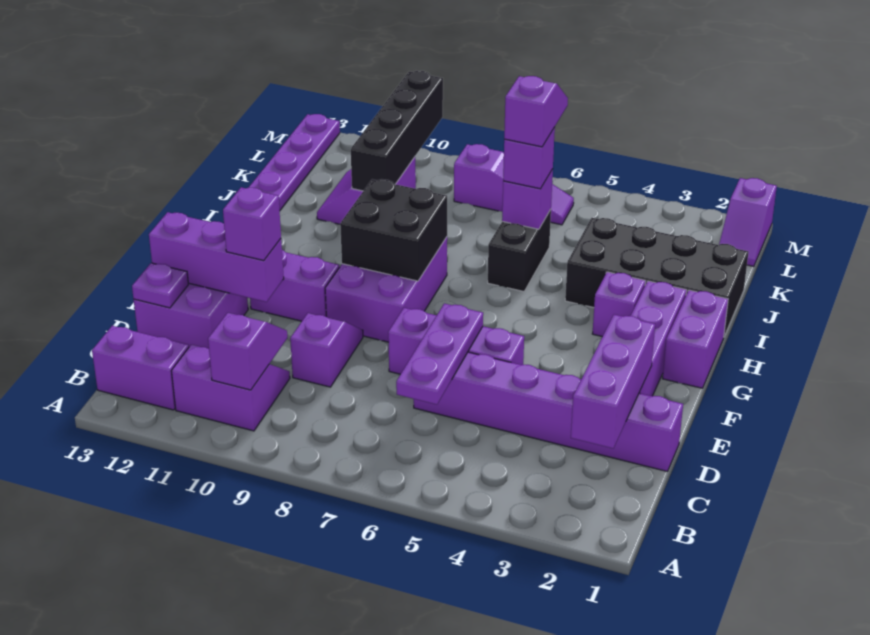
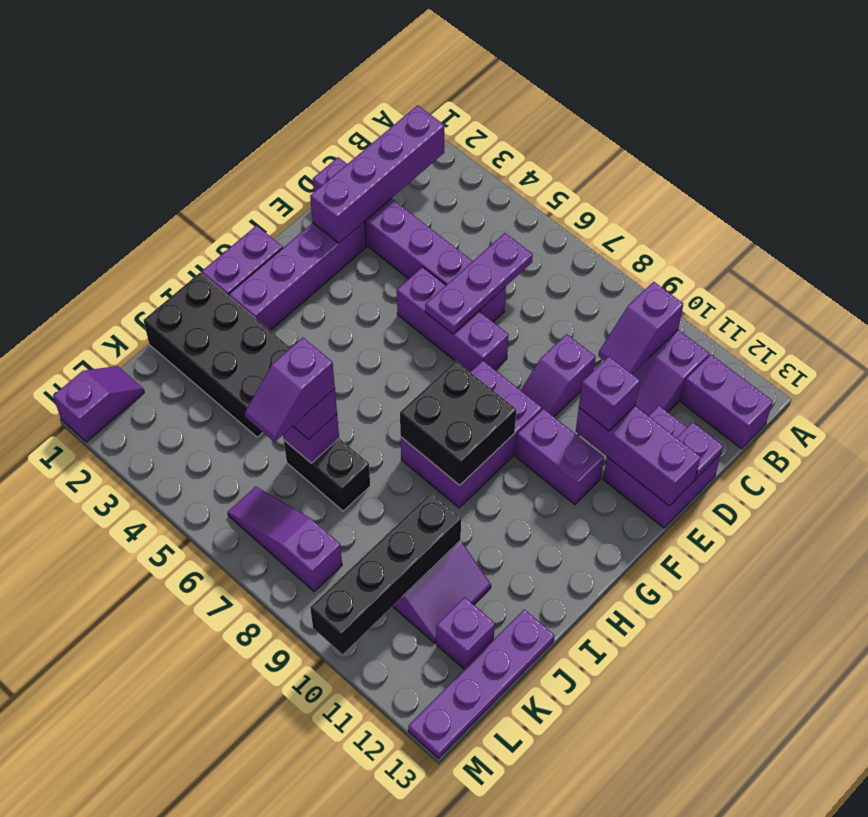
purple 1x3 brick [571,315,655,448] -> purple 1x4 brick [310,105,444,243]
purple 1x1 brick [592,272,645,337] -> purple 1x1 brick moved to [436,597,495,669]
black 1x2 brick [488,210,551,292] -> black 1x2 brick turned to [284,439,370,511]

